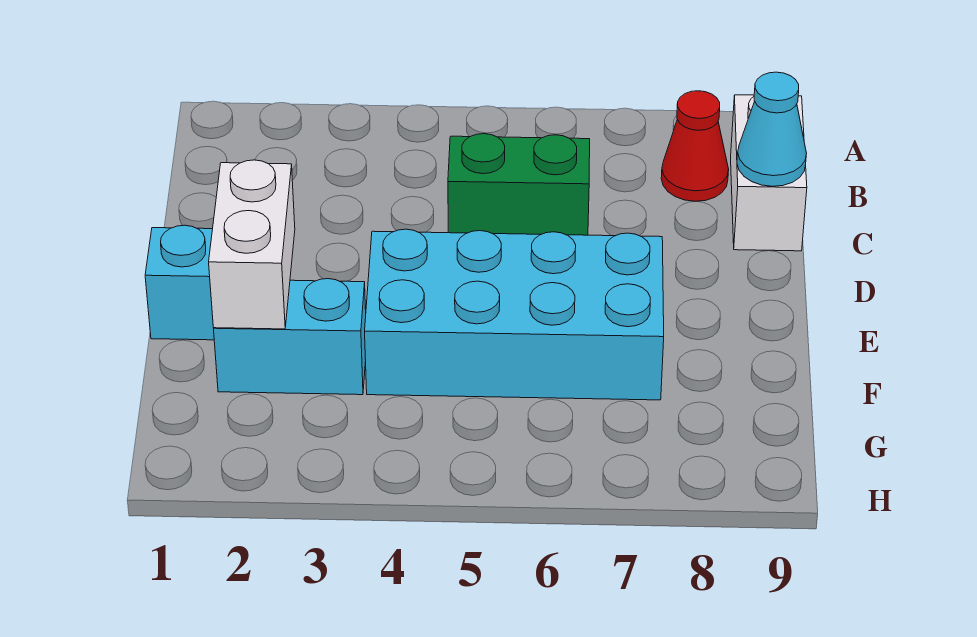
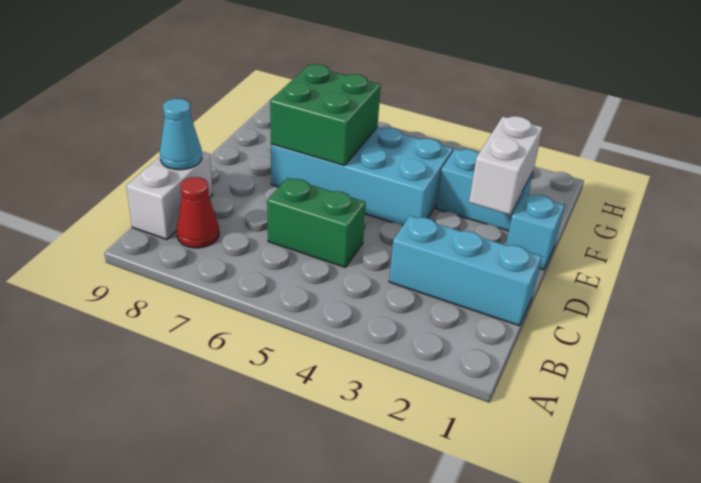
none -> cyan 1x3 brick [389,216,542,326]
none -> green 2x2 brick [270,64,381,166]

